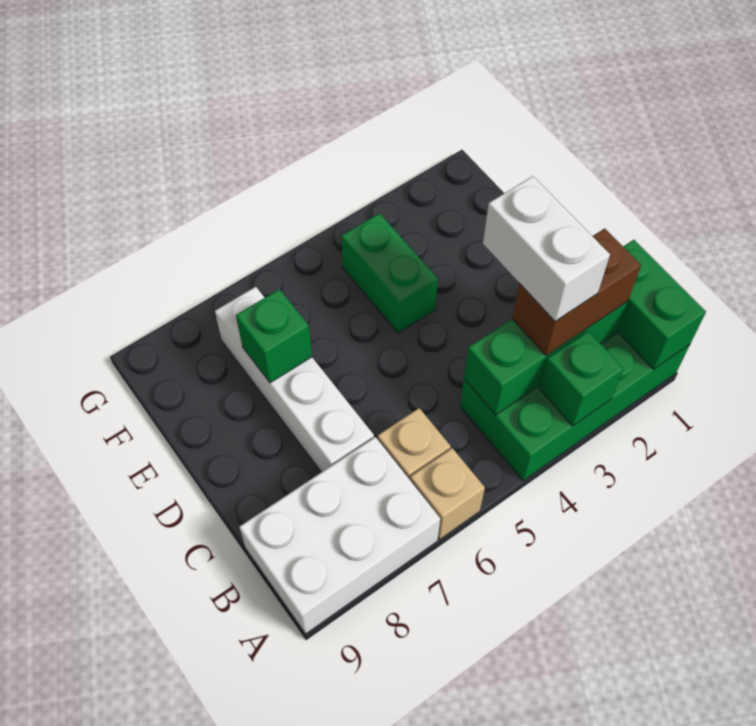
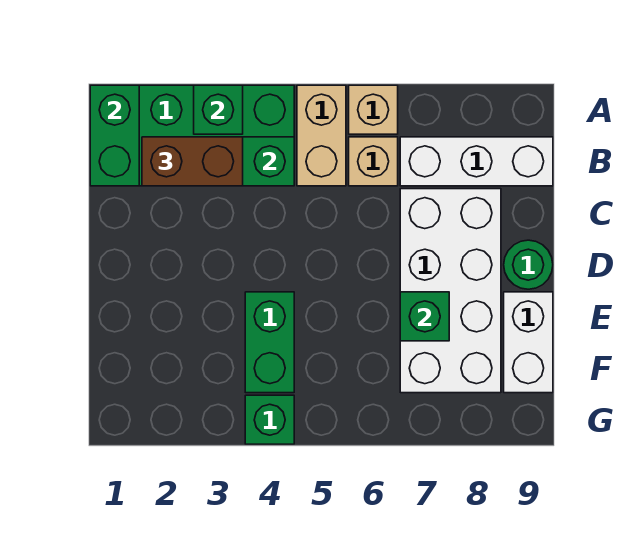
none -> tan 1x2 brick [297,85,346,186]
white 2x3 brick [239,437,440,634] -> white 1x3 brick [400,137,553,186]
white 1x2 brick [483,176,610,321] -> white 1x2 brick moved to [504,292,553,393]
white 1x4 brick [215,287,374,472] -> white 2x4 brick [400,189,501,393]
none -> green 1x1 round brick [504,240,553,289]
none -> green 1x1 brick [245,395,294,444]

